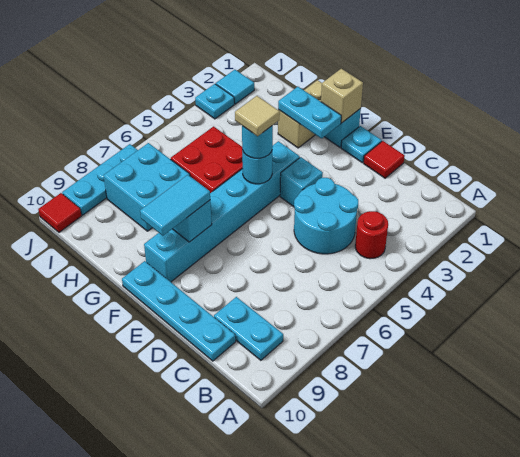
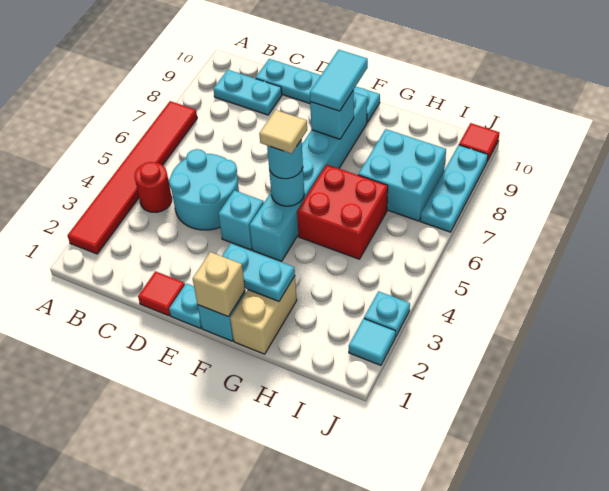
none -> red 1x6 tile [67,101,197,254]

